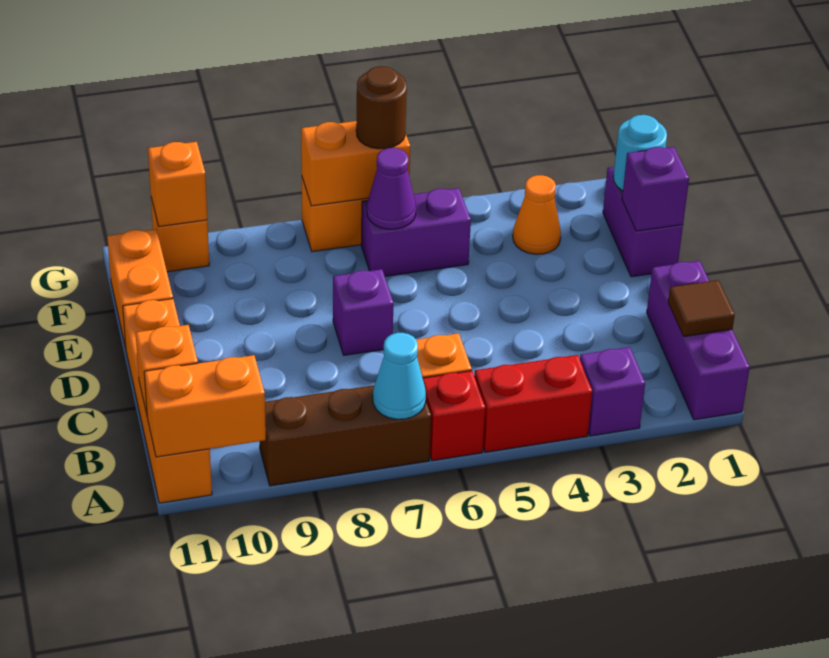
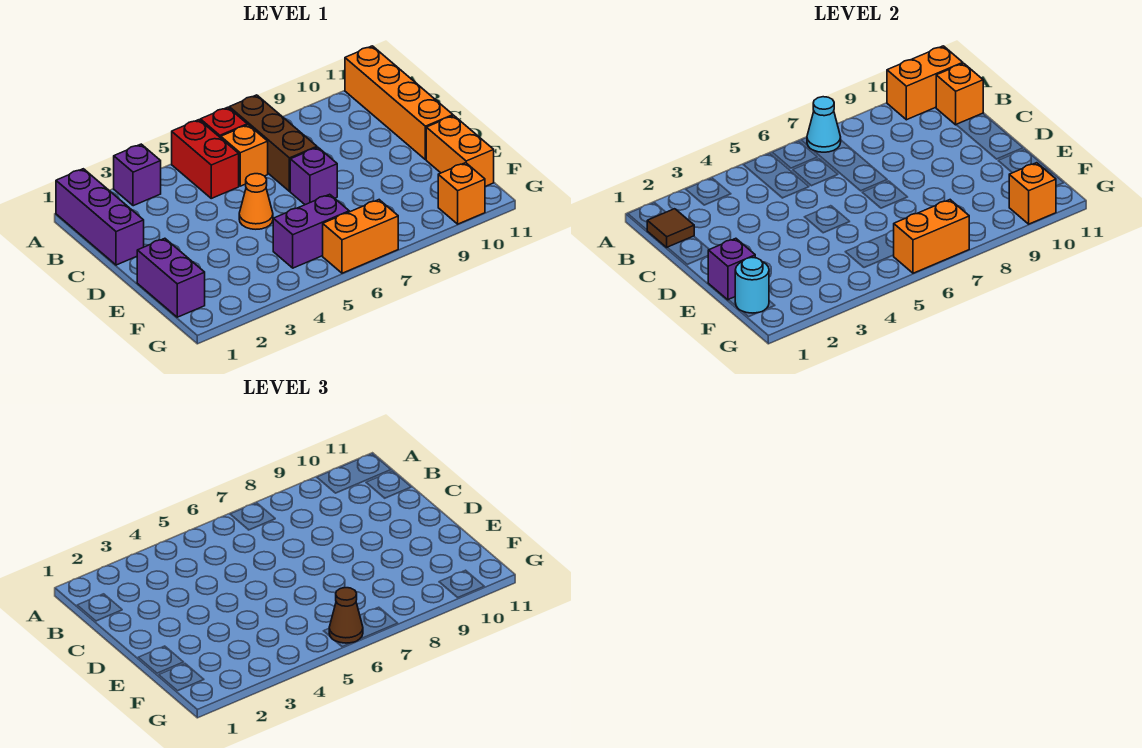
red 1x2 brick [474,355,592,452] -> red 1x2 brick turned to [172,120,239,198]
brown 1x3 brick [260,385,431,486] -> brown 1x3 brick turned to [229,95,317,191]
orange 1x1 cone [513,175,561,254] -> orange 1x1 cone moved to [239,174,273,229]
purple 1x1 cone [367,148,416,229] -> none
brown 1x1 round brick [356,66,407,149] -> brown 1x1 cone [329,588,363,643]

